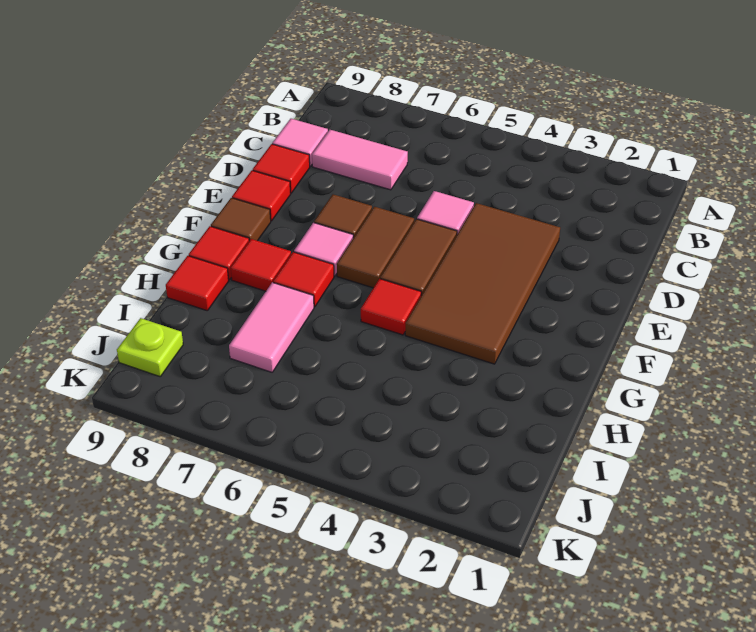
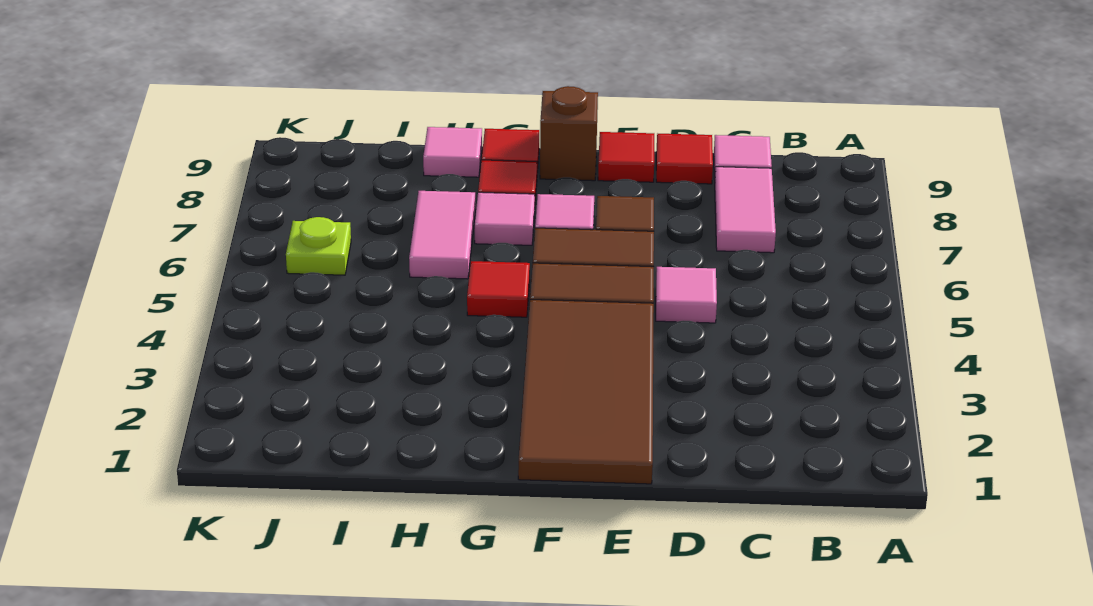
brown 2x4 tile [405,203,560,364] -> brown 2x4 tile turned to [518,300,654,484]
brown 1x1 tile [211,198,271,241] -> brown 1x1 brick [540,86,598,181]
red 1x1 tile [273,252,334,307] -> pink 1x1 tile [475,192,535,245]
pink 1x2 tile [229,282,314,372] -> pink 1x2 tile turned to [409,191,475,279]
red 1x1 tile [166,256,229,310] -> pink 1x1 tile [423,127,482,177]
lime 1x1 plate [117,318,183,376] -> lime 1x1 plate moved to [286,217,351,275]

